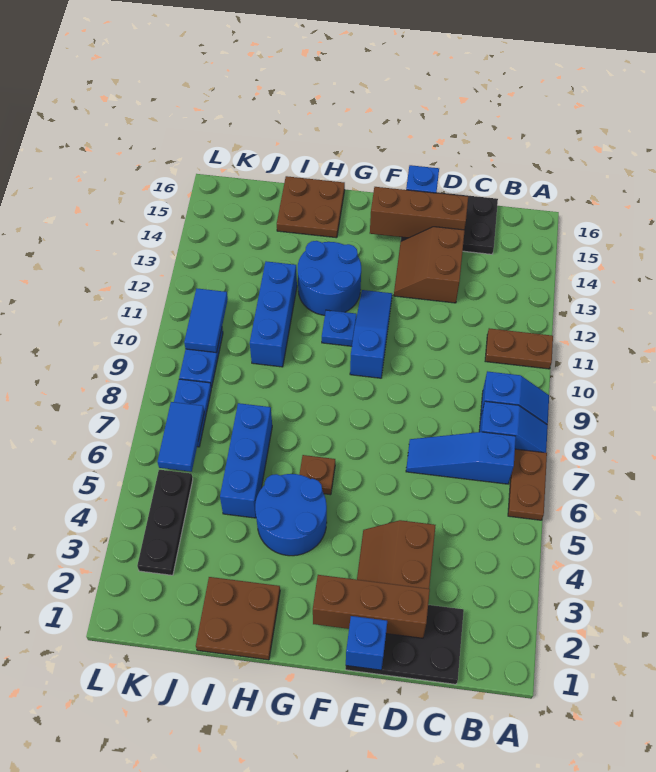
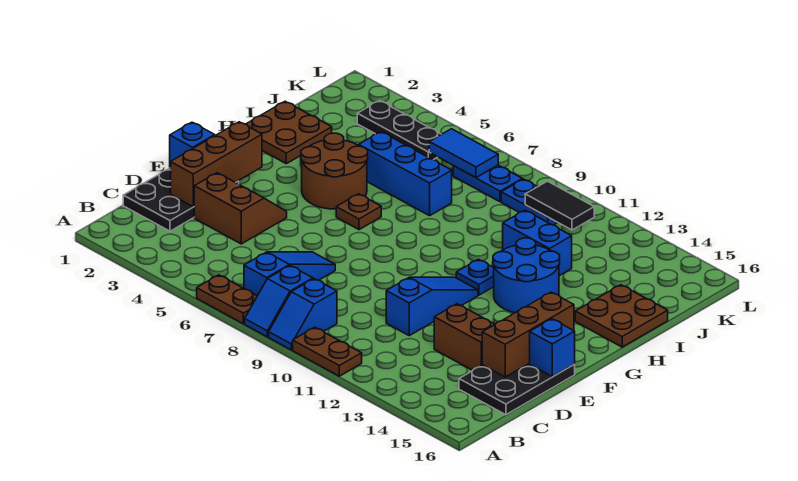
brown 1x2 plate [485,328,553,369] -> brown 1x2 plate turned to [293,327,362,376]
blue 1x3 slope [350,290,392,378] -> blue 1x3 slope turned to [386,277,478,336]
blue 2x2 round brick [255,474,327,556] -> brown 2x2 round brick [301,133,368,209]
blue 1x3 brick [250,261,297,367] -> blue 1x2 brick [503,210,572,276]
blue 1x2 tile [184,289,228,353] -> black 1x2 tile [525,181,594,230]

